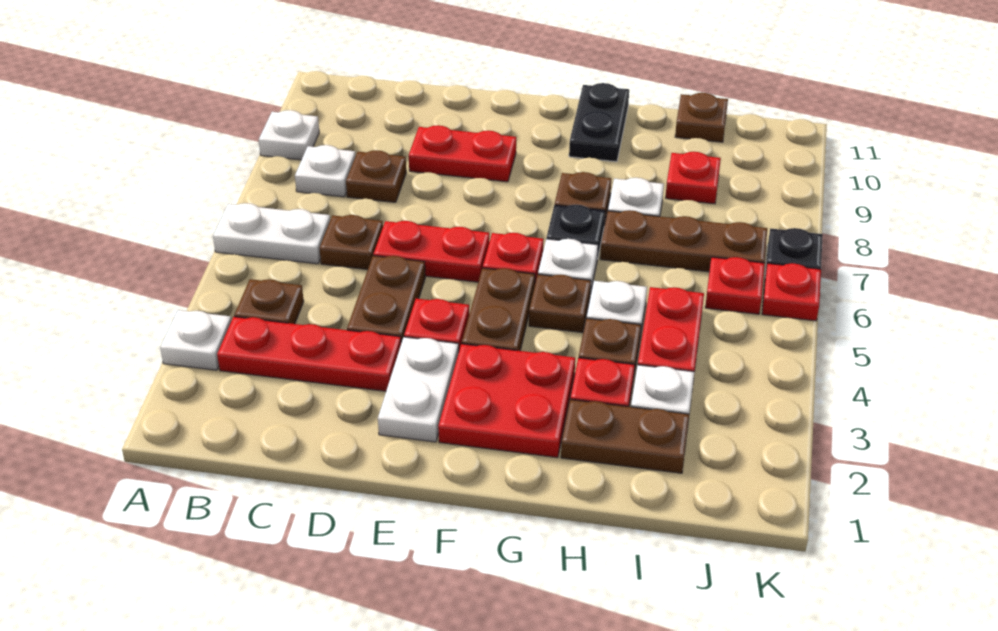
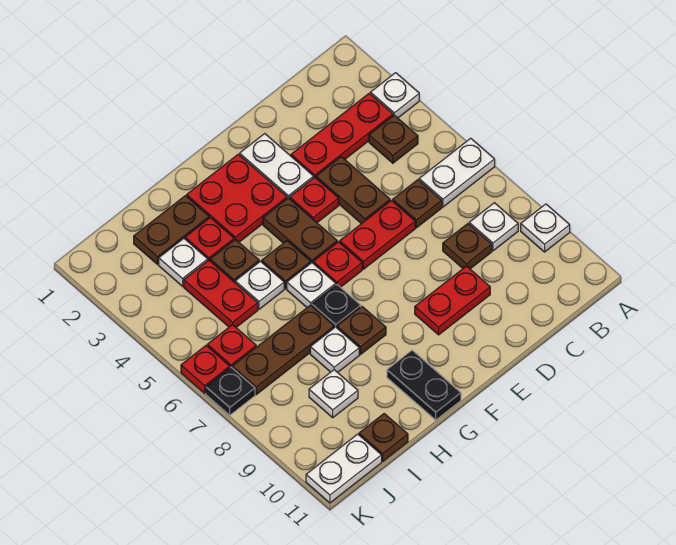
red 1x1 plate [665,152,721,204] -> white 1x1 plate [309,370,358,418]
none -> white 1x2 plate [306,434,382,503]

